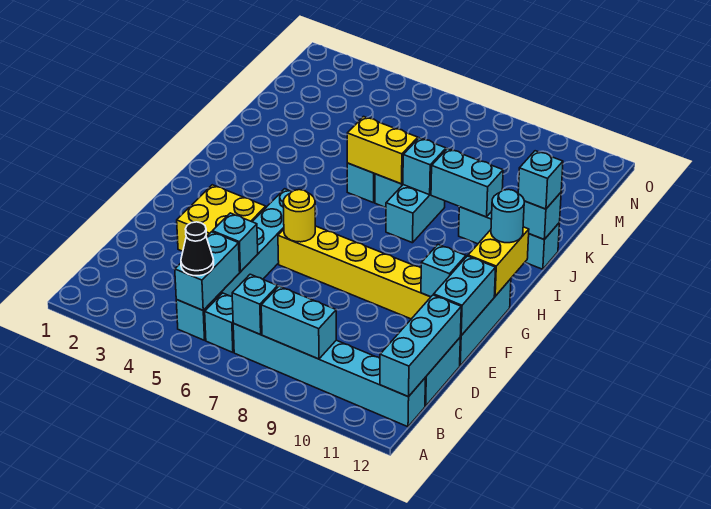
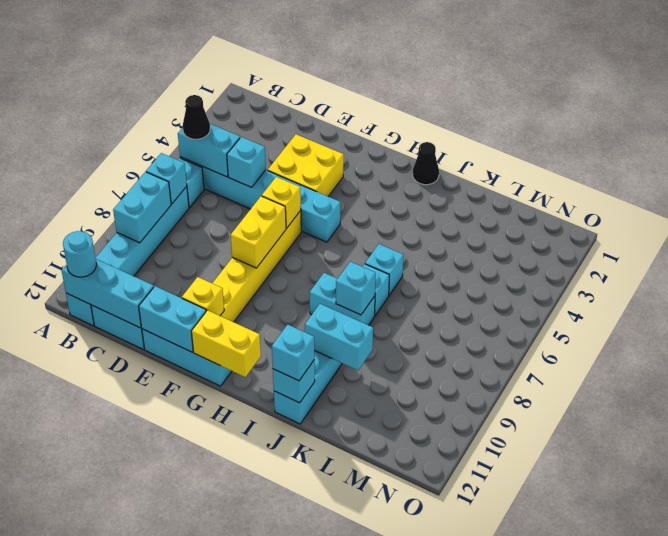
yellow 1x1 round brick [283,190,315,242] -> yellow 1x1 brick [262,177,301,228]
cyan 1x1 brick [421,245,466,297] -> yellow 1x1 brick [182,277,224,316]
cyan 1x1 round brick [491,189,524,243] -> cyan 1x1 round brick moved to [63,231,96,277]
none -> black 1x1 cone [413,142,439,185]
yellow 1x2 brick [347,117,418,184] -> yellow 1x2 brick moved to [231,196,286,268]
cyan 1x2 brick [431,149,503,217] -> cyan 1x2 brick turned to [305,304,373,370]

